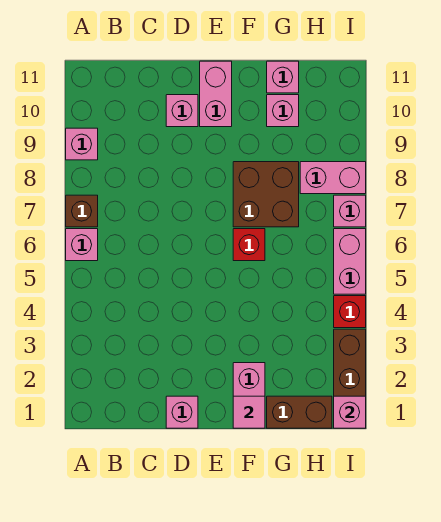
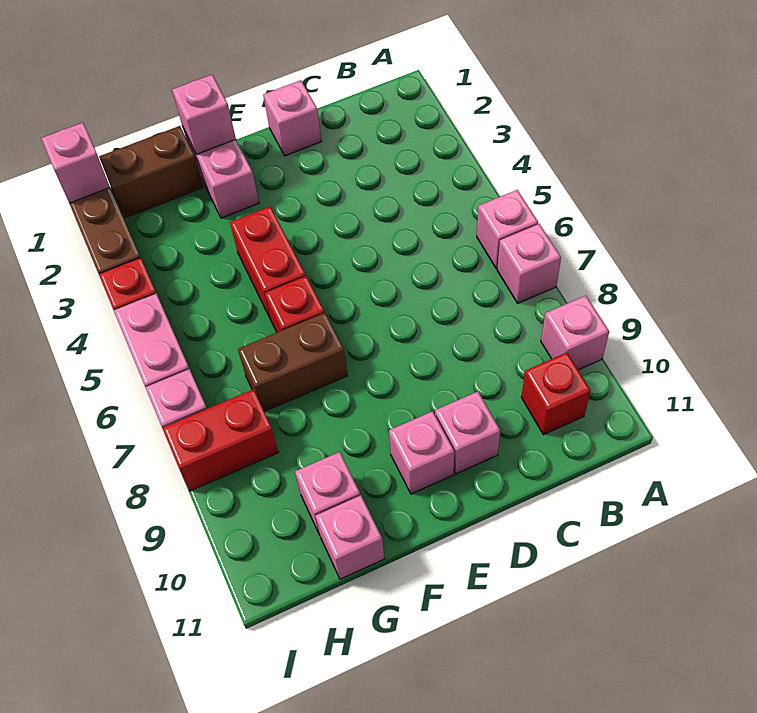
brown 1x1 brick [66,195,98,227] -> pink 1x1 brick [497,224,561,303]
none -> red 1x1 brick [521,353,591,435]
pink 1x2 brick [200,61,232,127] -> pink 1x1 brick [389,411,454,494]
pink 1x1 tile [233,396,265,428] -> pink 1x1 brick [172,75,236,154]
none -> red 1x2 brick [230,207,306,320]
brown 2x2 brick [233,162,299,227] -> brown 1x2 brick [238,313,348,411]
pink 1x2 brick [300,162,366,194] -> red 1x2 brick [162,389,279,491]

